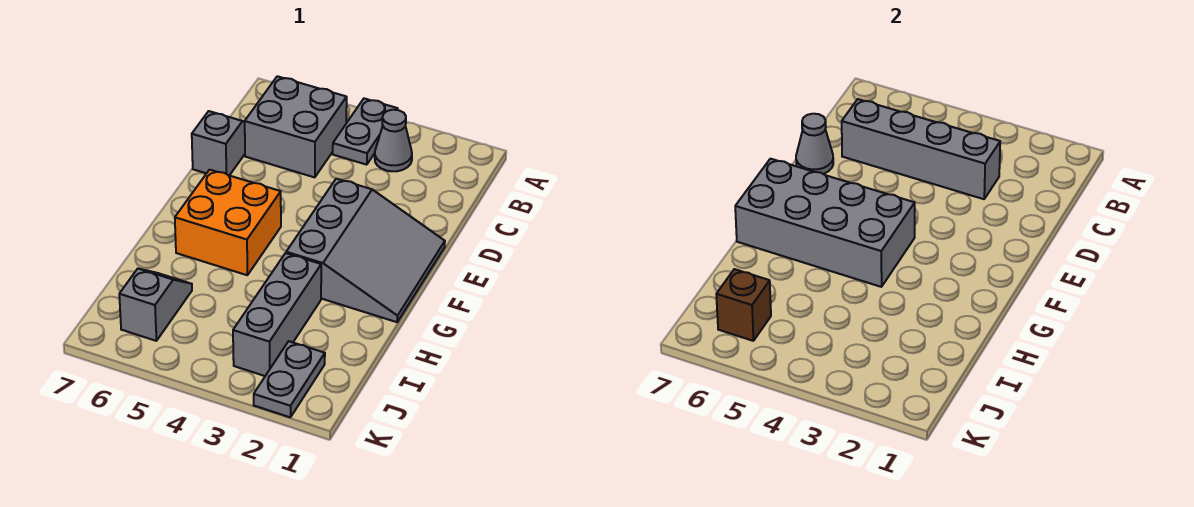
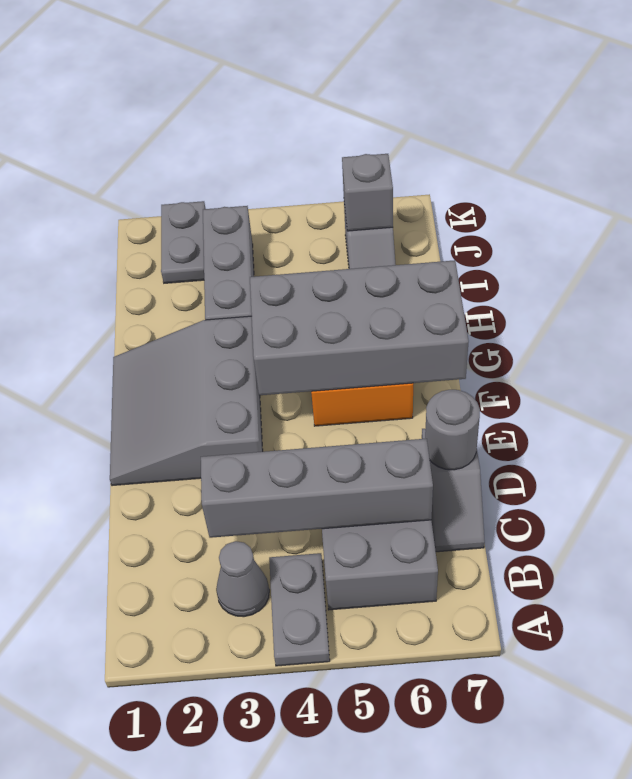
grey 1x1 cone [796,114,833,174] -> grey 1x1 round brick [425,390,480,470]
brown 1x1 brick [716,269,771,341] -> grey 1x1 brick [342,154,393,231]

